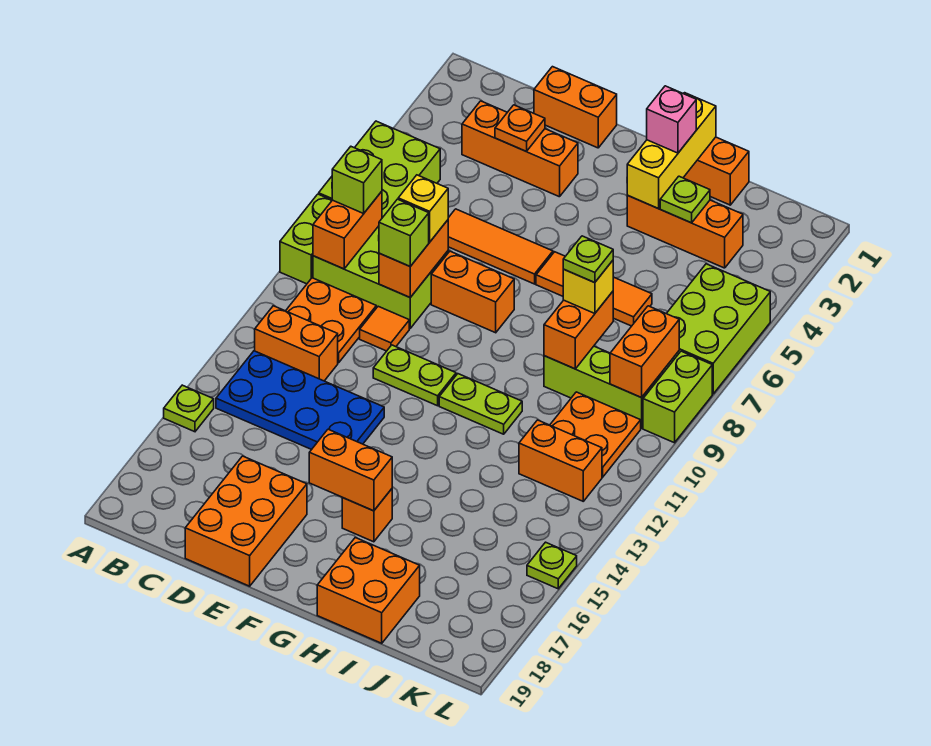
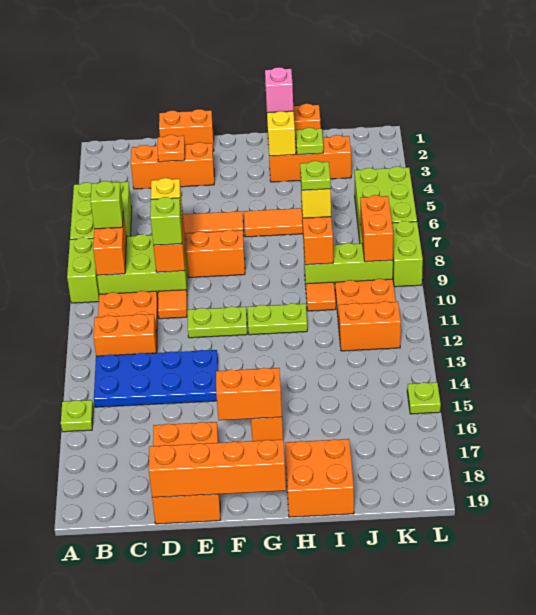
none -> orange 1x4 brick [149,440,286,498]
none -> orange 1x1 tile [306,282,336,311]

